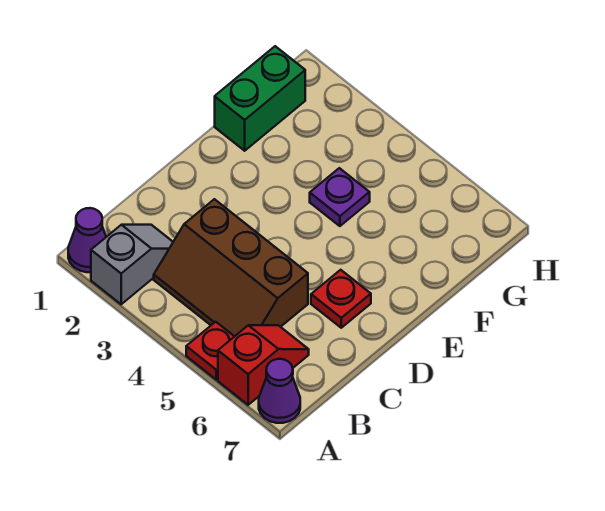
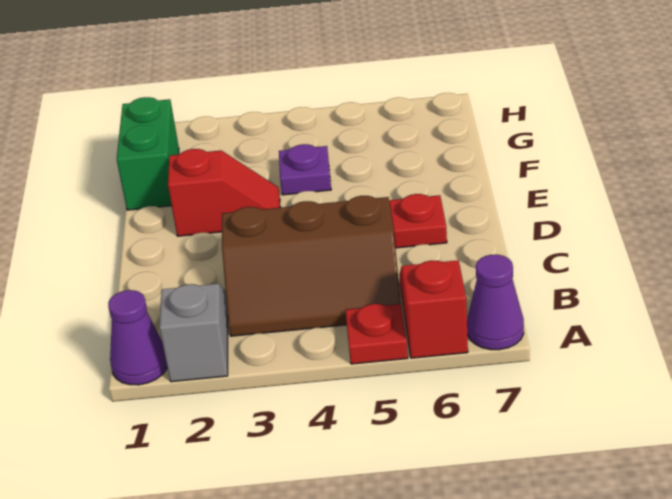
none -> red 1x2 slope [168,149,280,236]

